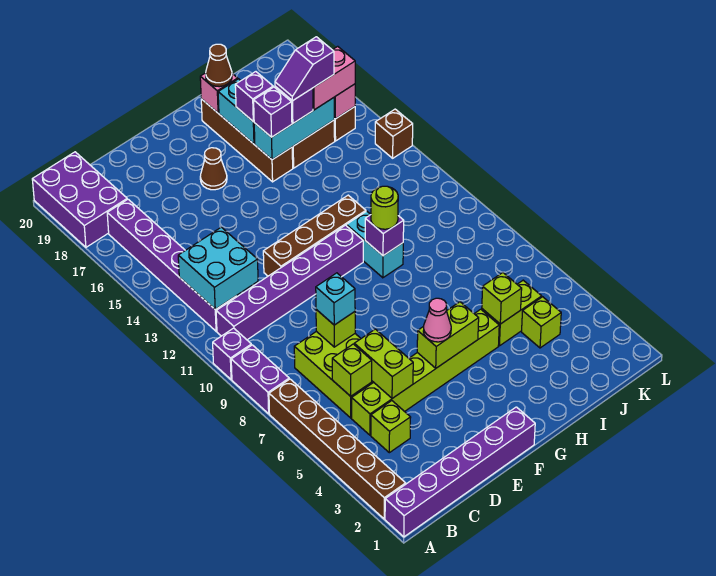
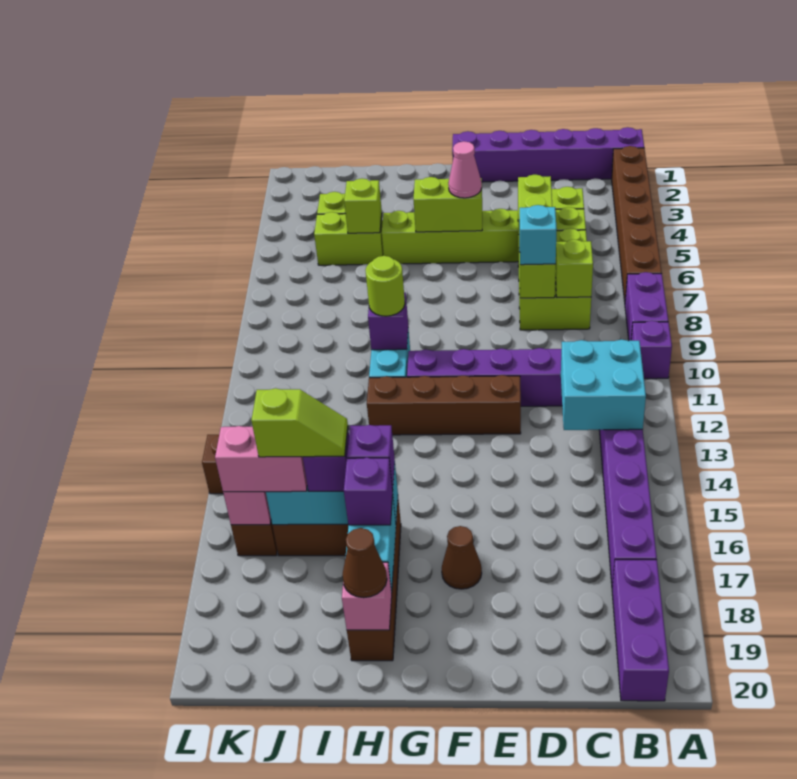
purple 2x3 brick [32,152,127,247] -> purple 1x3 brick [612,560,669,701]
lime 1x1 brick [332,344,372,396] -> lime 1x1 brick moved to [555,240,593,298]
purple 1x2 slope [275,37,334,101] -> lime 1x2 slope [251,388,348,457]

